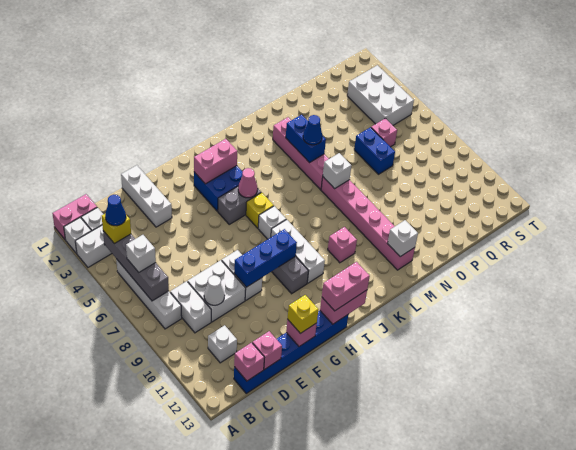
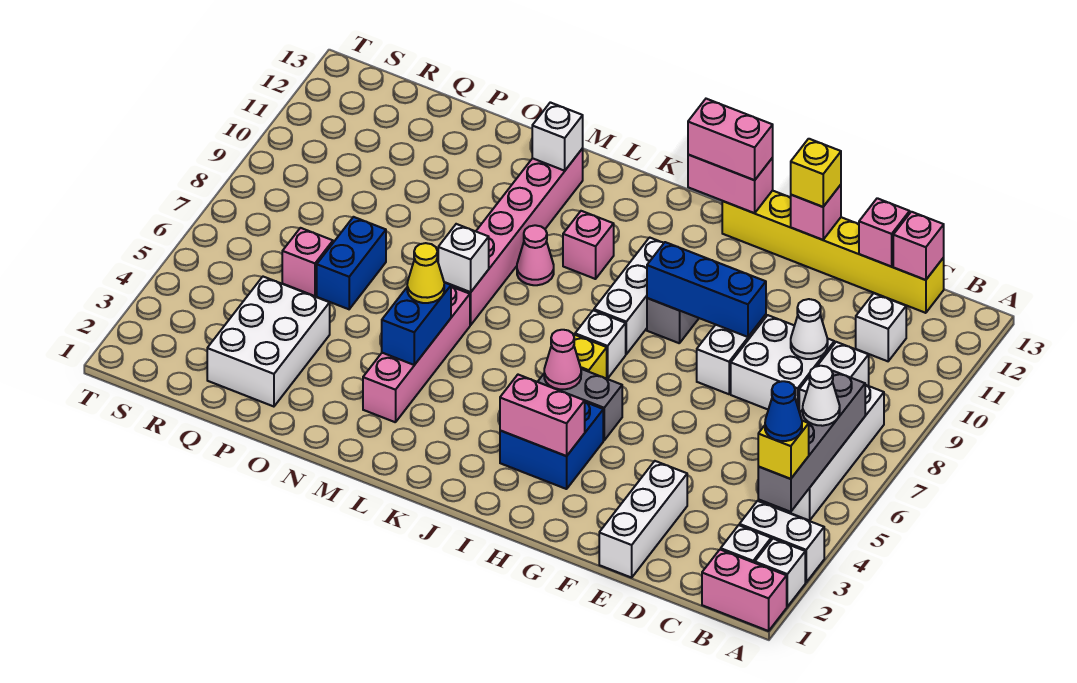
white 1x1 brick [126,235,156,272] -> white 1x1 cone [803,366,840,426]
blue 1x6 brick [234,311,348,393] -> yellow 1x6 brick [722,190,944,313]
none -> pink 1x1 cone [517,225,554,285]
blue 1x1 cone [303,115,322,145] -> yellow 1x1 cone [407,243,444,303]
white 2x3 brick [347,65,414,125] -> white 2x3 brick moved to [207,277,330,407]

